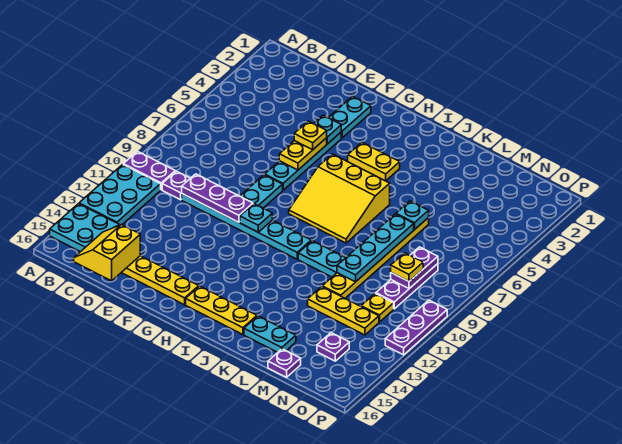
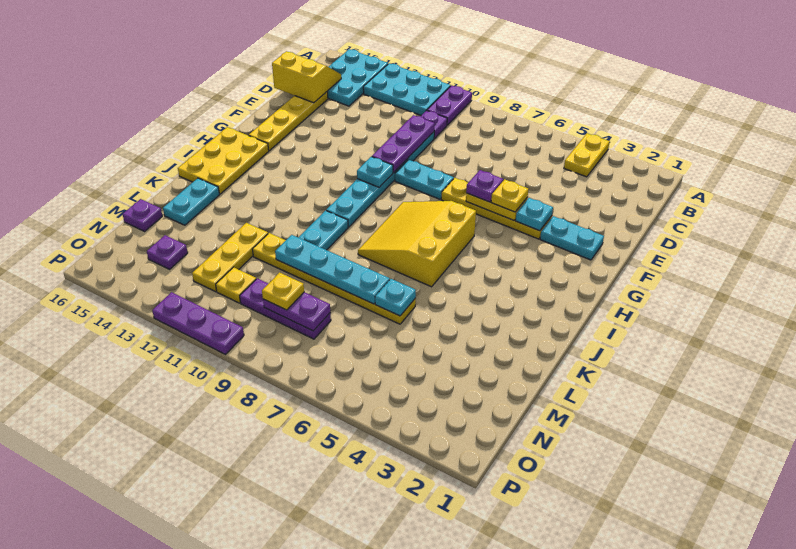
cyan 1x4 plate [265,133,341,190] -> yellow 1x4 plate [441,178,552,239]
none -> purple 1x1 plate [466,170,503,202]
yellow 1x2 plate [348,143,400,181] -> yellow 1x2 plate moved to [564,133,610,177]
yellow 1x3 plate [186,286,257,335] -> yellow 2x3 plate [178,127,269,194]

